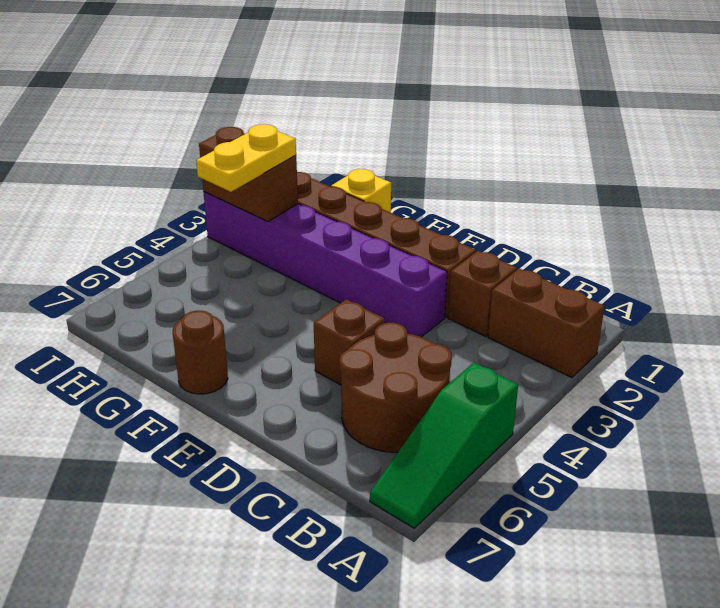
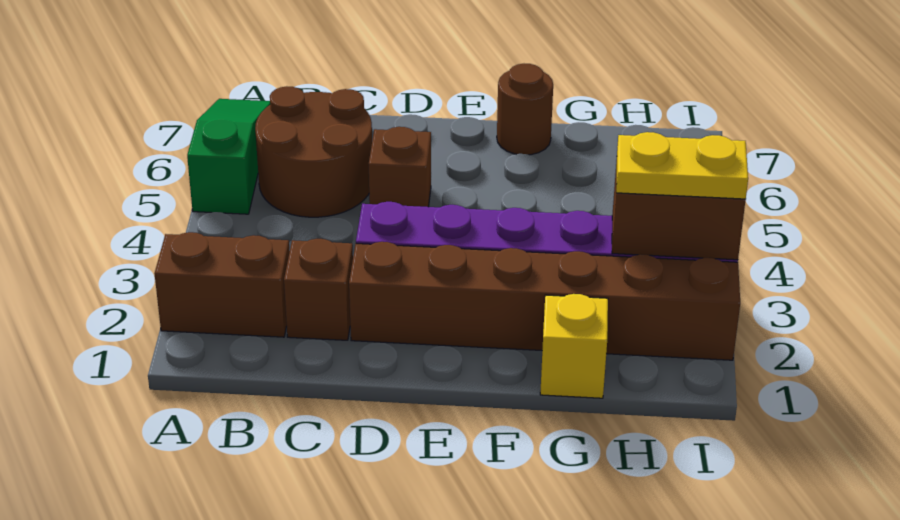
yellow 1x2 plate [196,124,296,192] -> yellow 1x2 plate turned to [616,132,748,199]

